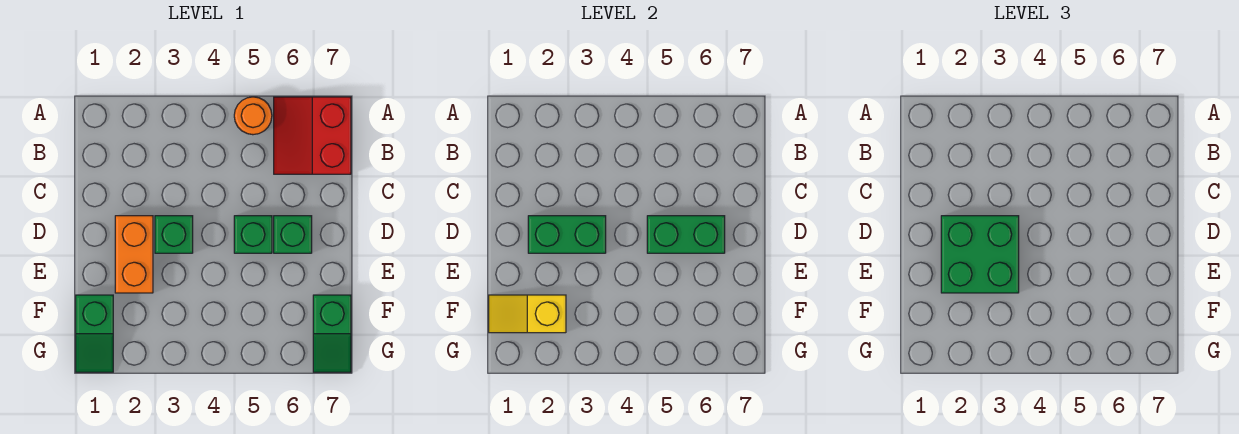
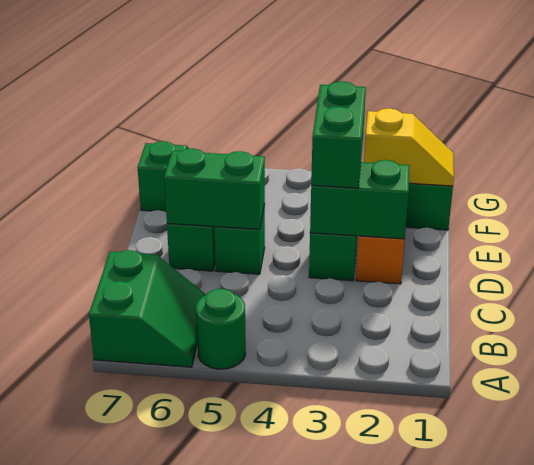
orange 1x1 round brick [234,97,272,135] -> green 1x1 round brick [196,289,246,369]
red 2x2 slope [274,97,351,174] -> green 2x2 slope [89,250,206,367]
green 2x2 brick [941,216,1019,293] -> green 1x2 brick [311,81,366,188]

